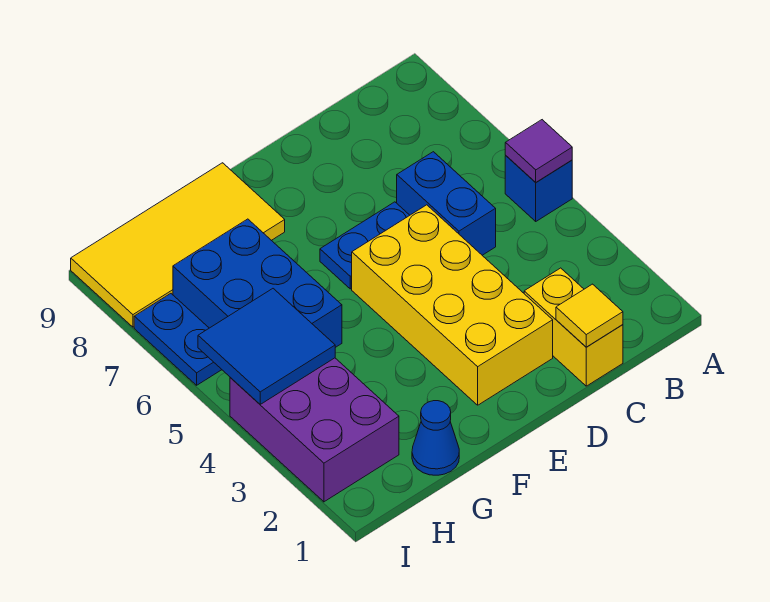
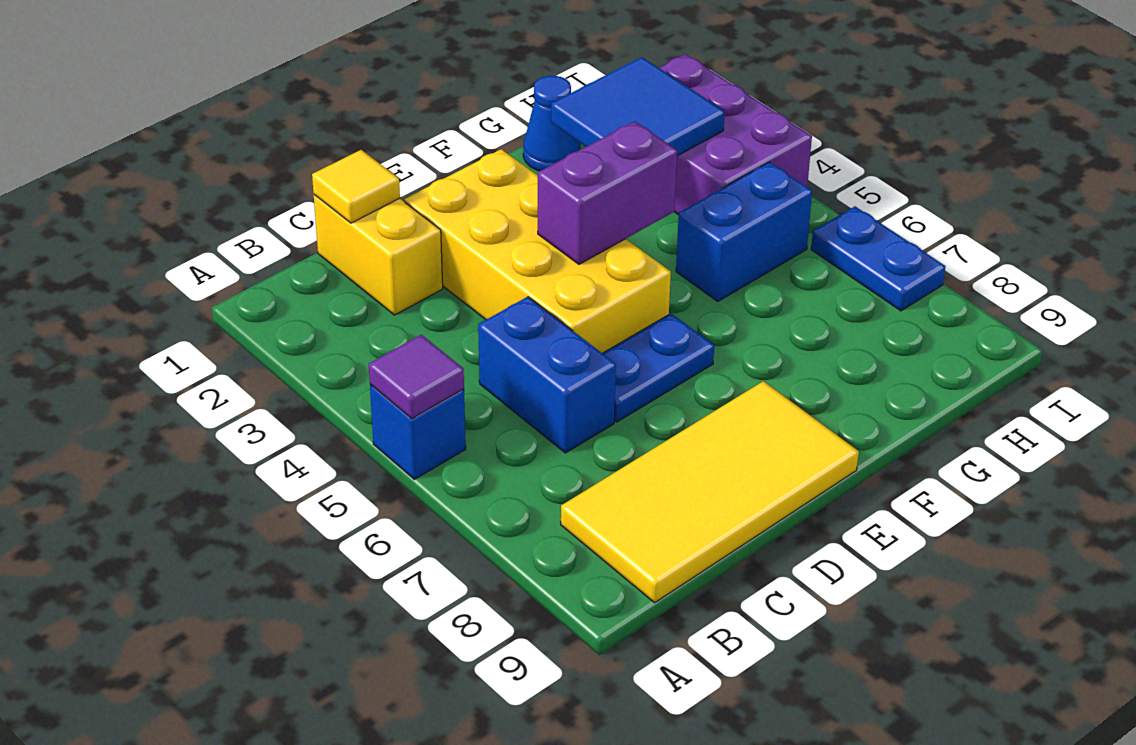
none -> purple 1x2 brick [538,121,677,264]
yellow 2x4 tile [71,163,285,327] -> yellow 2x4 tile moved to [561,381,859,603]
blue 2x3 brick [173,219,342,348] -> blue 1x2 brick [676,162,812,301]
blue 2x2 tile [198,289,335,404] -> blue 2x2 tile moved to [551,57,725,156]

